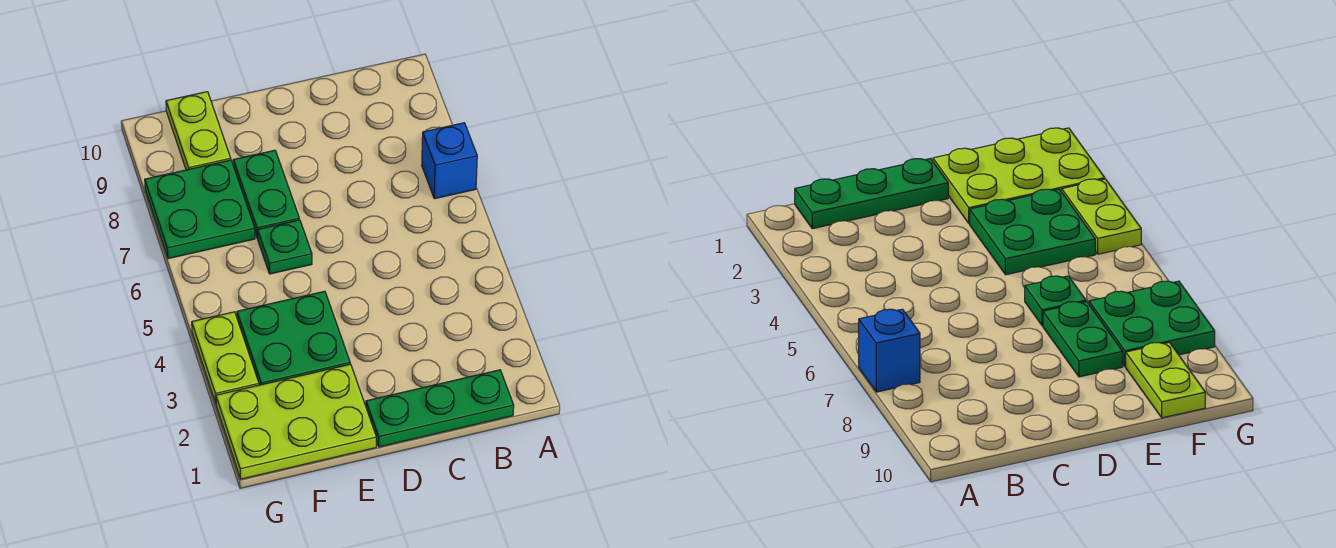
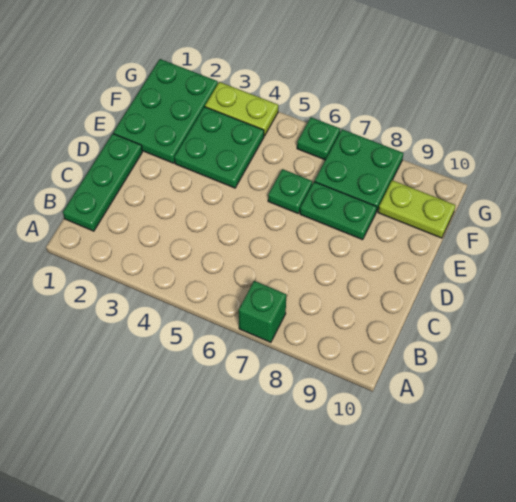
blue 1x1 brick [422,123,477,199] -> green 1x1 brick [239,281,286,342]
lime 2x3 plate [216,364,376,479] -> green 2x3 plate [113,59,218,163]
none -> green 1x1 plate [297,117,340,160]

